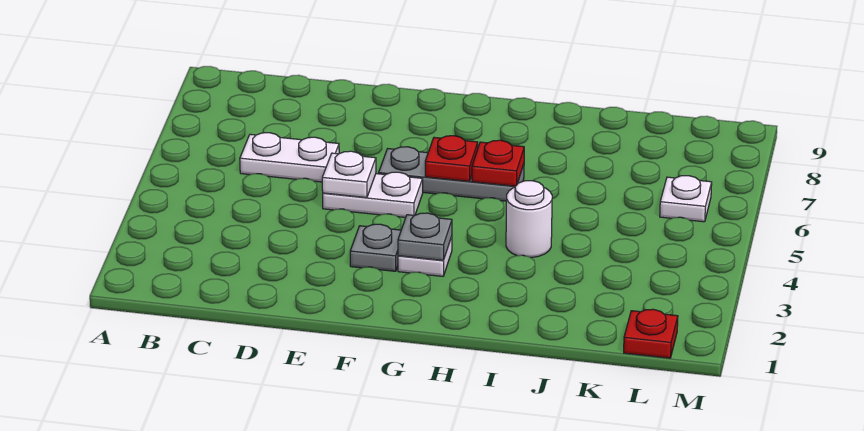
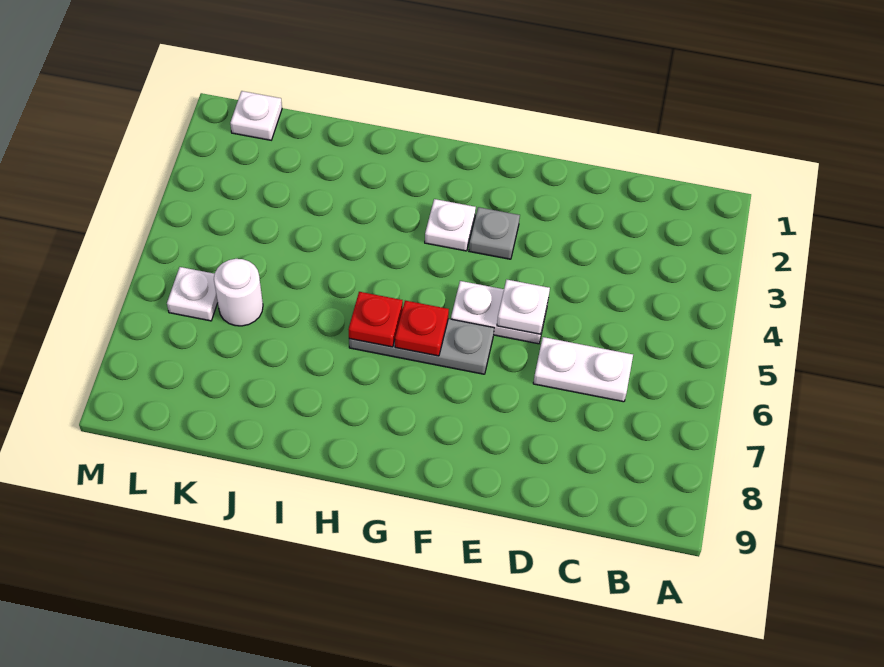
grey 1x1 plate [398,213,452,260] -> none
white 1x1 round brick [506,181,552,257] -> white 1x1 round brick moved to [214,259,263,326]
red 1x1 plate [624,309,678,358] -> white 1x1 plate [230,91,282,140]

